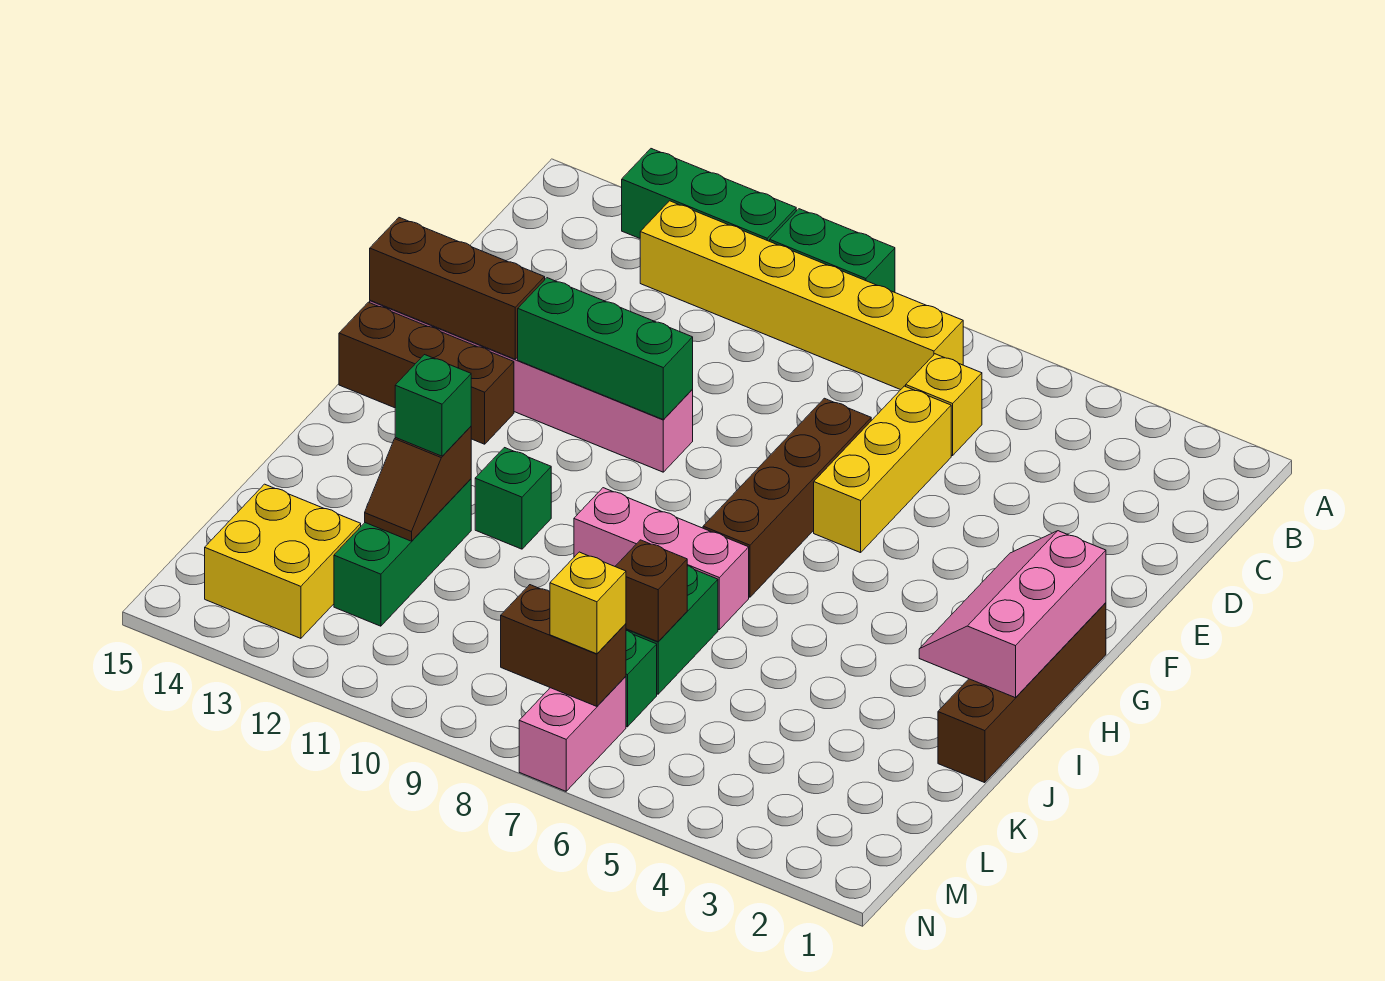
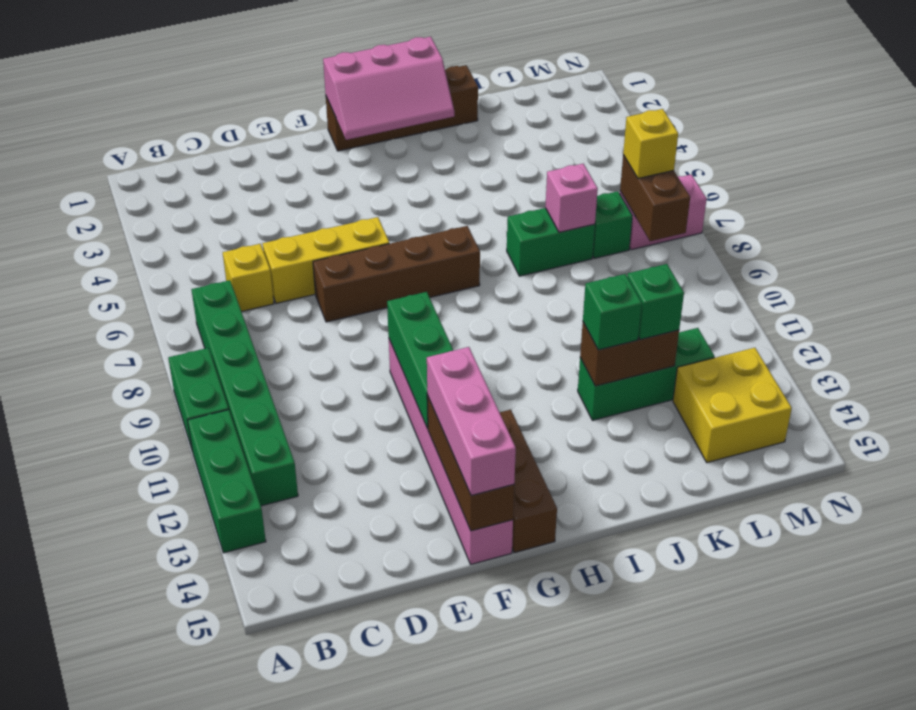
yellow 1x6 brick [640,201,963,390] -> green 1x6 brick [191,280,298,506]
pink 1x3 brick [574,488,749,629] -> pink 1x3 brick moved to [427,347,516,496]
green 1x1 brick [475,448,551,549] -> green 1x1 brick moved to [627,264,684,340]
brown 1x2 slope [365,427,471,541] -> brown 1x2 brick [580,322,679,386]
brown 1x1 brick [615,540,687,642] -> pink 1x1 brick [545,164,598,232]

